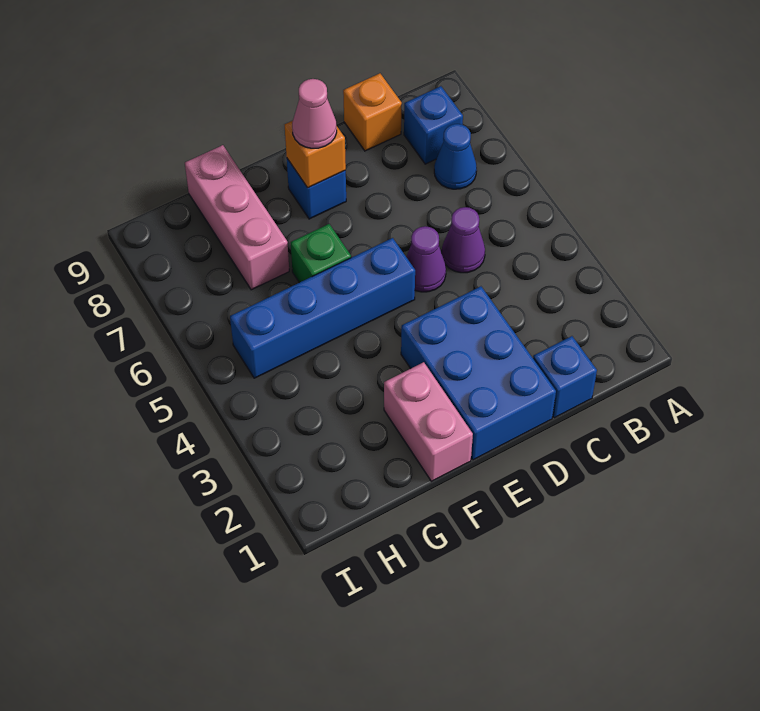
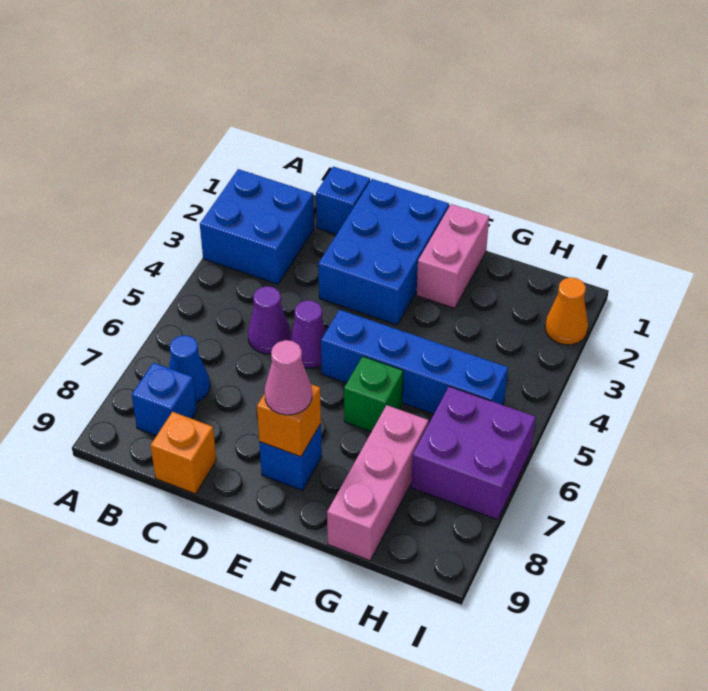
none -> blue 2x2 brick [200,169,314,284]
none -> purple 2x2 brick [411,387,536,520]
none -> orange 1x1 cone [545,277,588,345]

